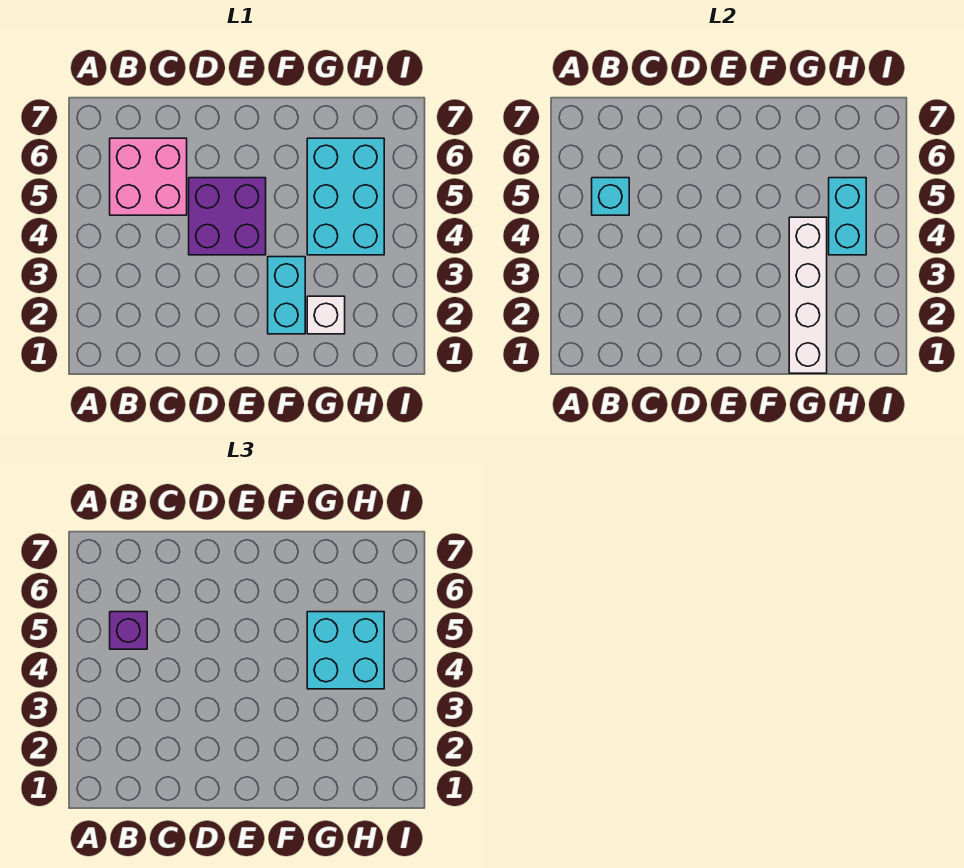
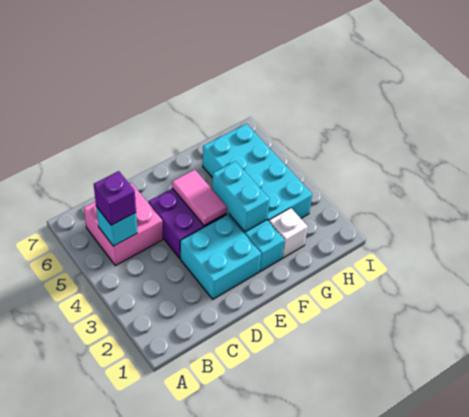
none -> pink 1x2 tile [172,170,227,225]
white 1x4 brick [789,217,827,373] -> none
cyan 2x3 brick [307,138,384,255] -> cyan 2x4 brick [203,124,312,221]
cyan 2x2 brick [307,612,384,689] -> cyan 2x2 brick moved to [180,214,261,299]
cyan 1x2 brick [829,178,866,255] -> cyan 1x2 brick moved to [212,161,270,232]

